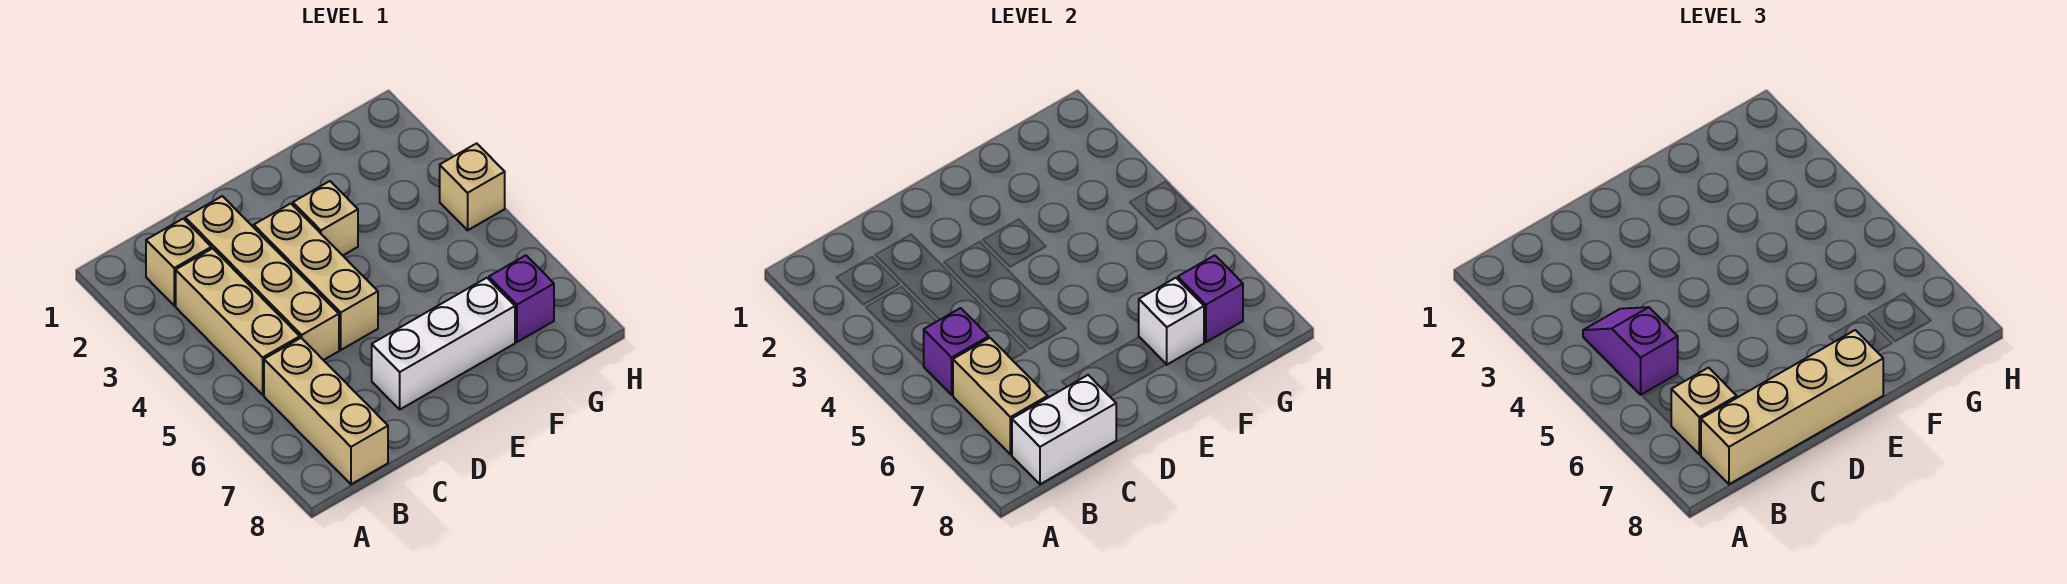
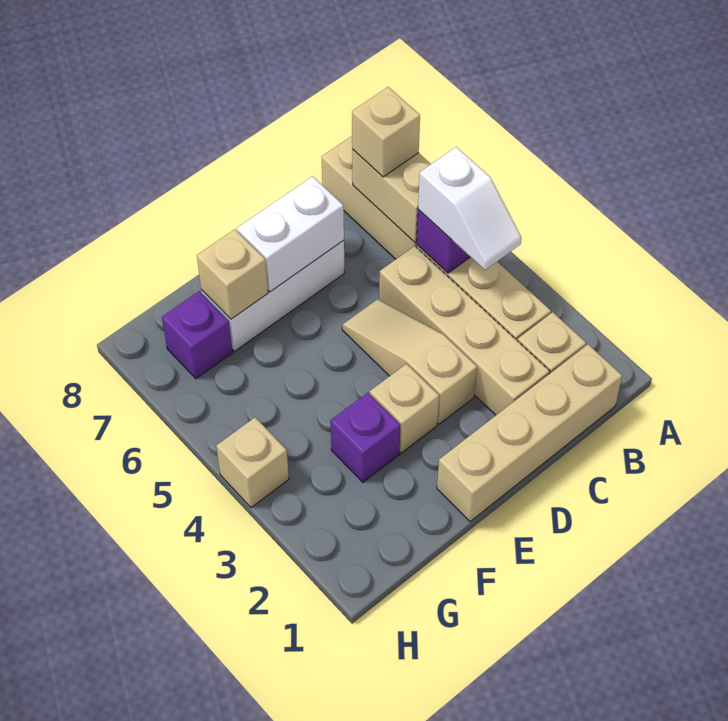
purple 1x2 slope [1583,307,1678,395] -> white 1x2 slope [418,147,522,270]
white 1x2 brick [1012,375,1116,484] -> white 1x2 brick moved to [237,176,344,292]
tan 1x4 brick [1701,330,1883,484] -> tan 1x4 brick moved to [437,345,622,522]
tan 1x3 brick [254,204,378,350] -> tan 1x3 slope [342,299,477,424]
white 1x1 brick [1139,278,1204,365] -> tan 1x1 brick [197,229,268,319]
purple 1x1 brick [1178,255,1243,342] -> purple 1x1 brick moved to [330,393,400,482]

